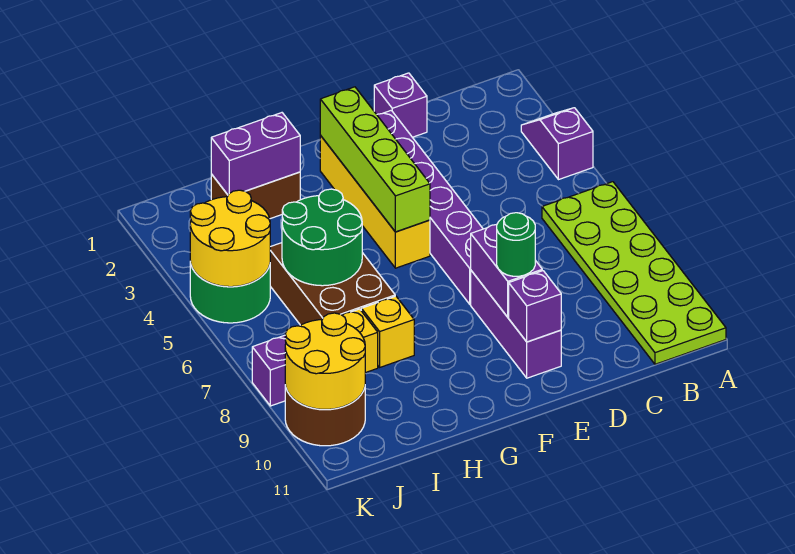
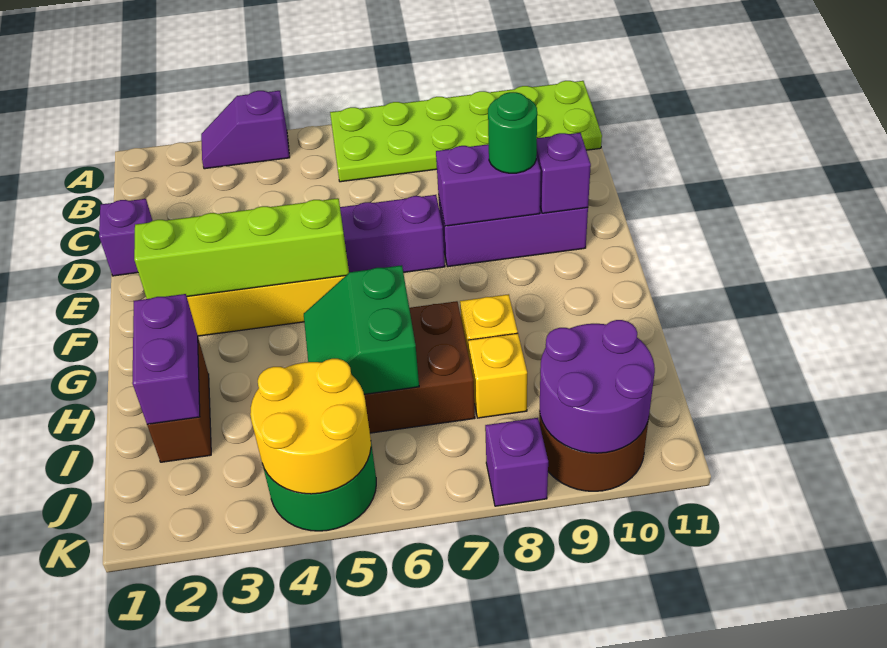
green 2x2 round brick [282,189,362,286] -> green 2x2 slope [304,265,419,394]
yellow 2x2 round brick [285,313,365,409] -> purple 2x2 round brick [540,320,655,453]

